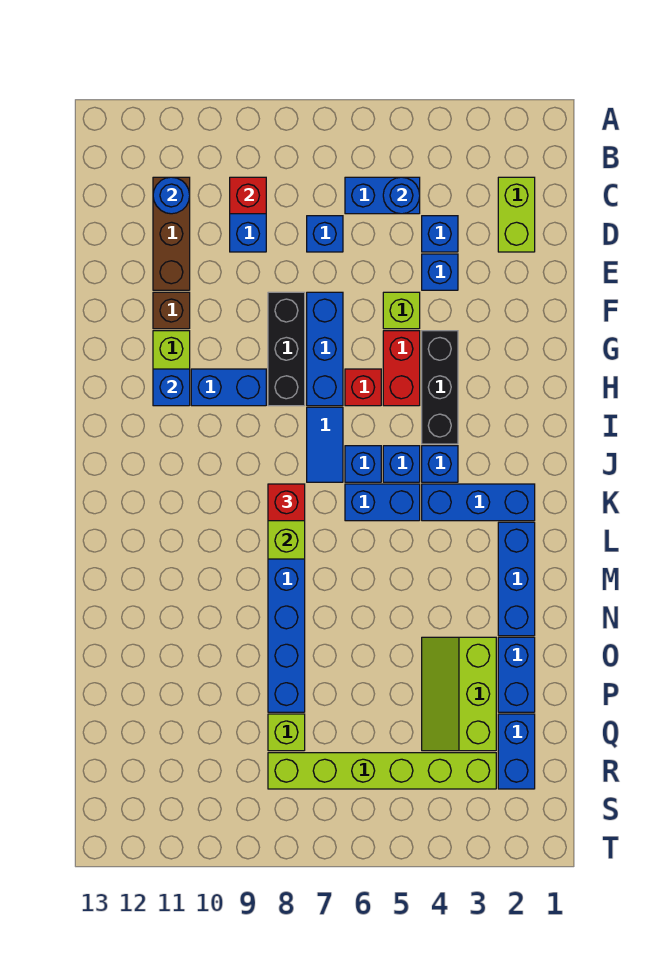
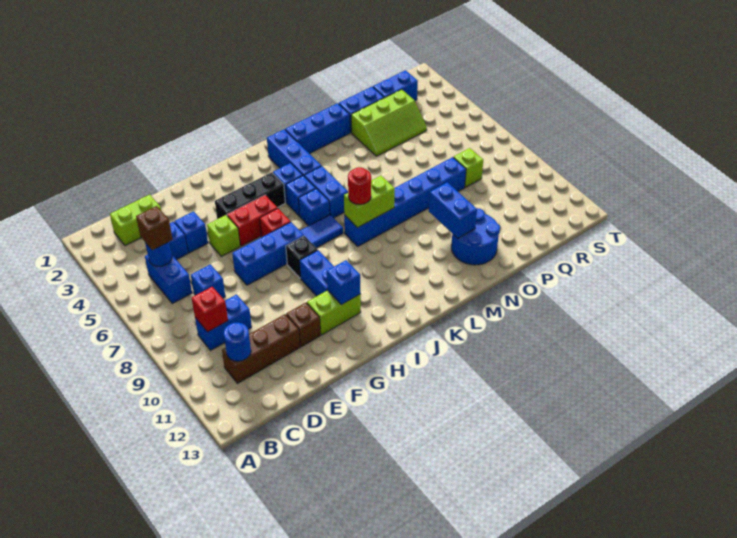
none -> brown 1x1 brick [136,206,173,250]
black 1x3 brick [268,292,305,406] -> black 1x1 brick [286,236,318,278]
red 1x1 brick [268,484,305,521] -> red 1x1 round brick [348,167,371,205]
none -> blue 1x2 brick [429,182,477,238]
none -> blue 2x2 round brick [451,208,500,265]
lime 1x6 brick [268,753,496,789] -> none

